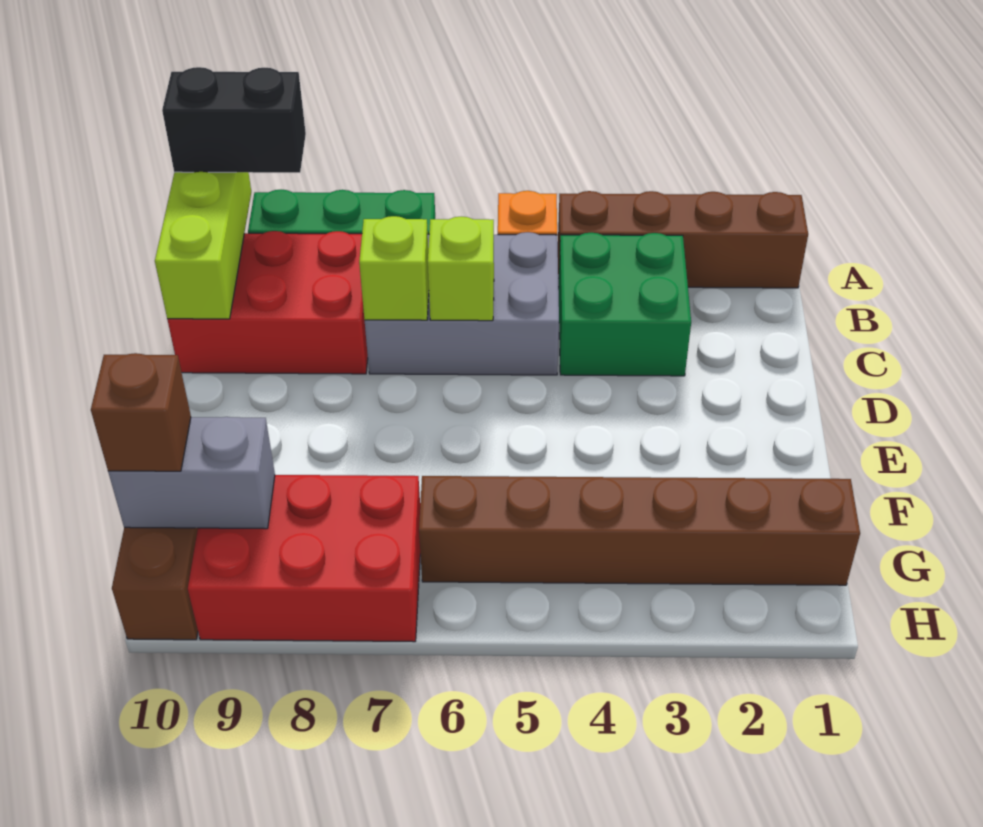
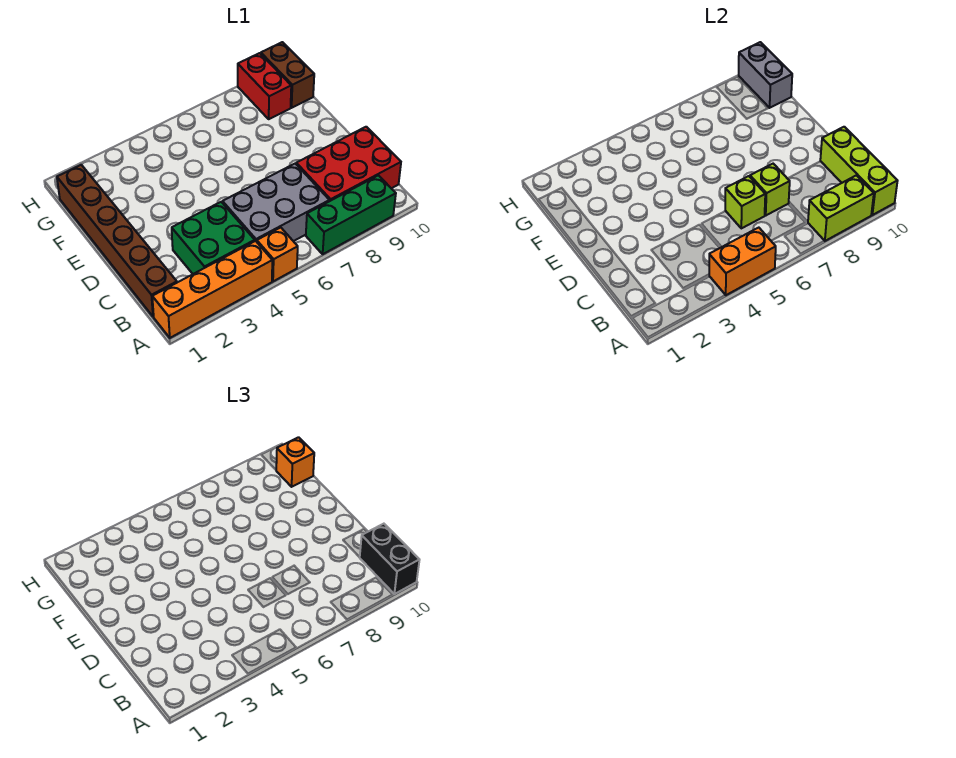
brown 1x4 brick [558,191,808,288] -> orange 1x4 brick [152,241,272,338]
none -> orange 1x2 brick [709,228,776,295]
none -> lime 1x2 brick [808,175,874,241]
black 1x2 brick [162,67,306,173] -> black 1x2 brick turned to [360,524,419,594]
brown 1x6 brick [419,476,860,585] -> brown 1x6 brick turned to [57,165,177,317]
red 2x3 brick [188,475,420,642] -> red 1x2 brick [238,53,291,119]
grey 1x2 brick [108,417,275,529] -> grey 1x2 brick turned to [739,42,792,108]
brown 1x1 brick [91,353,191,471] -> orange 1x1 brick [276,437,314,487]

